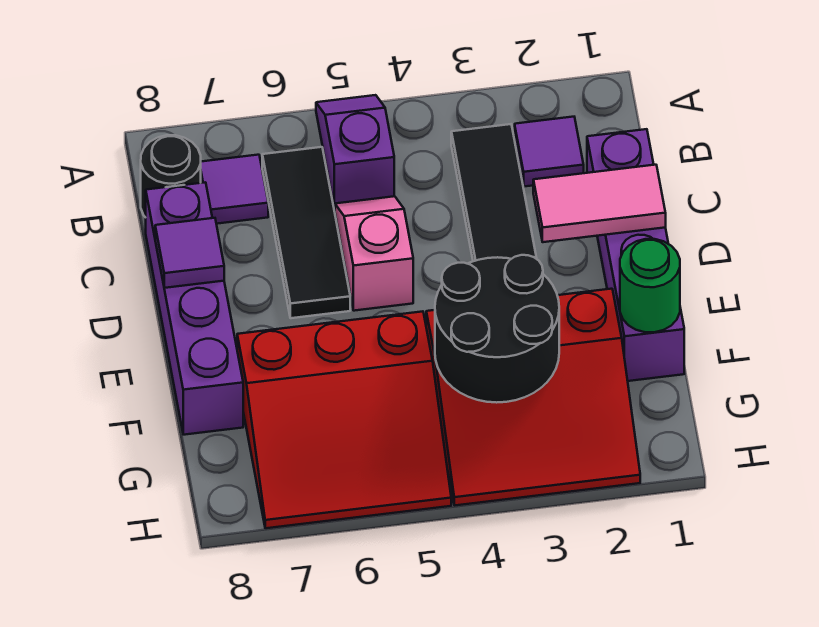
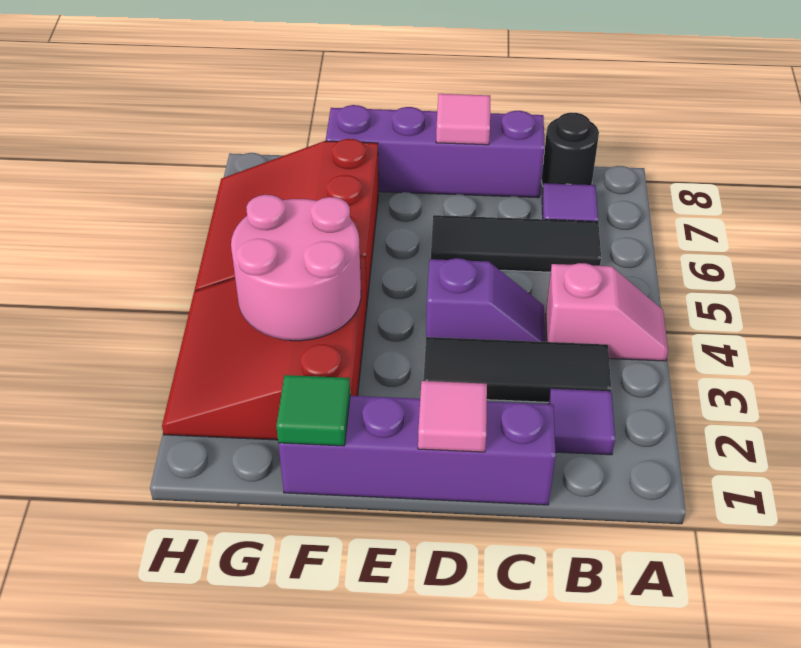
purple 1x2 slope [316,95,394,209] -> purple 1x2 slope moved to [426,258,545,342]
pink 1x2 slope [335,196,413,311] -> pink 1x2 slope moved to [546,263,668,361]
pink 1x2 tile [533,165,666,242] -> pink 1x1 tile [418,381,487,452]
purple 1x1 tile [155,218,224,288] -> pink 1x1 tile [436,94,490,145]
green 1x1 round brick [620,239,680,332] -> green 1x1 tile [276,375,350,446]
black 2x2 round brick [435,255,559,403] -> pink 2x2 round brick [231,195,361,341]

